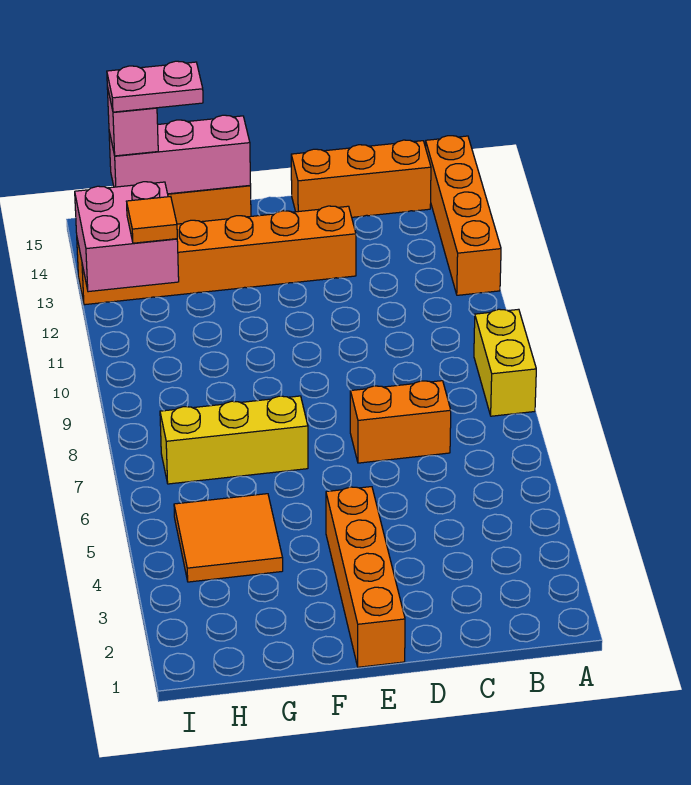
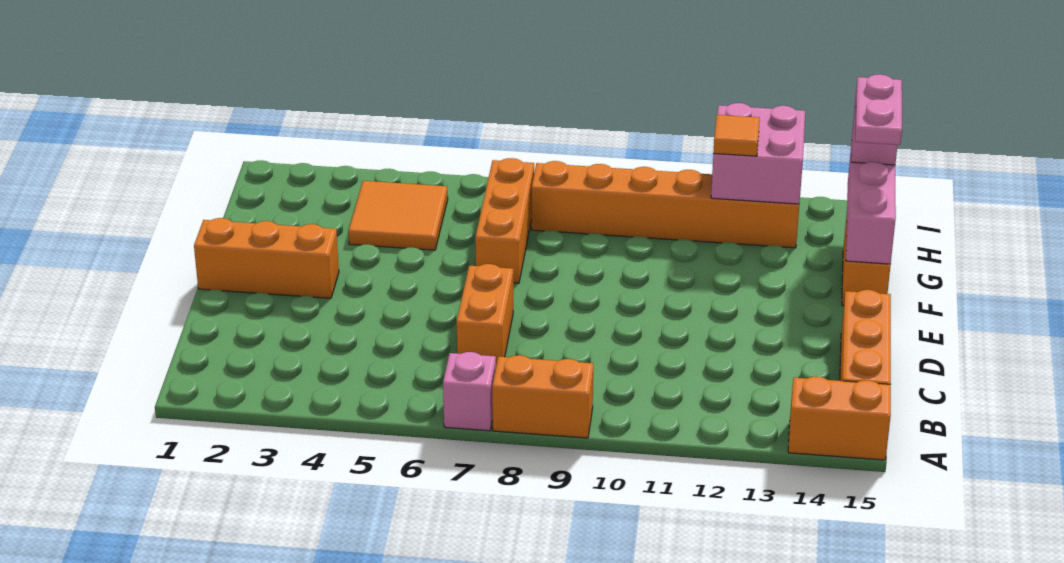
none -> pink 1x1 brick [443,352,496,431]
yellow 1x2 brick [474,309,536,416] -> orange 1x2 brick [492,355,593,438]
orange 1x4 brick [426,136,501,295] -> orange 1x2 brick [788,377,891,460]
orange 1x6 brick [77,206,356,305] -> orange 1x6 brick turned to [532,161,799,248]
orange 1x4 brick [326,487,405,667] -> orange 1x3 brick [194,218,339,298]
yellow 1x3 brick [160,396,308,484] -> orange 1x3 brick [475,158,534,283]

